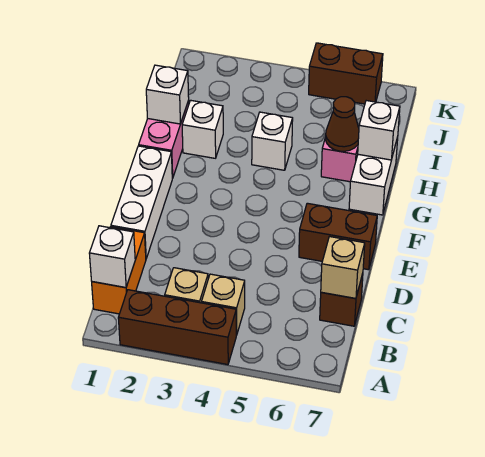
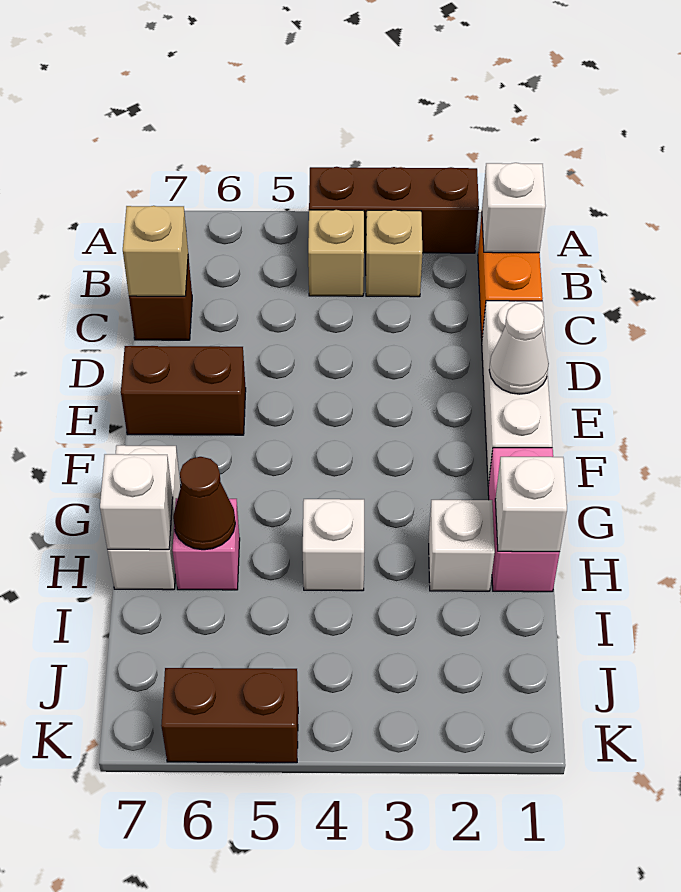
none -> white 1x1 cone [489,303,549,394]

